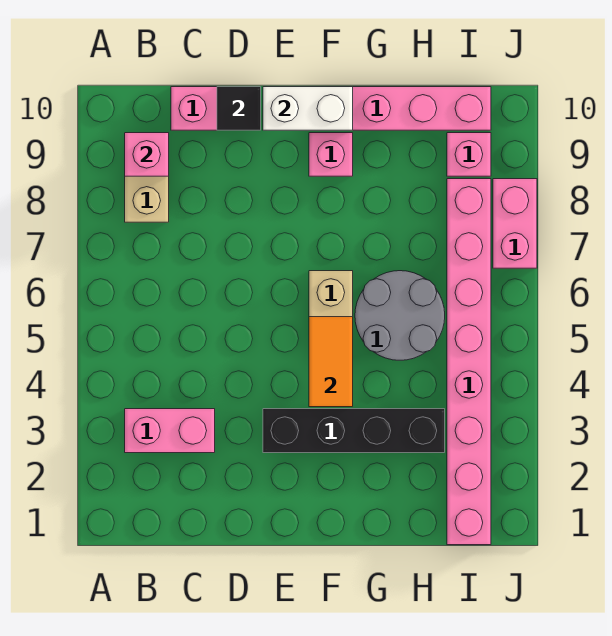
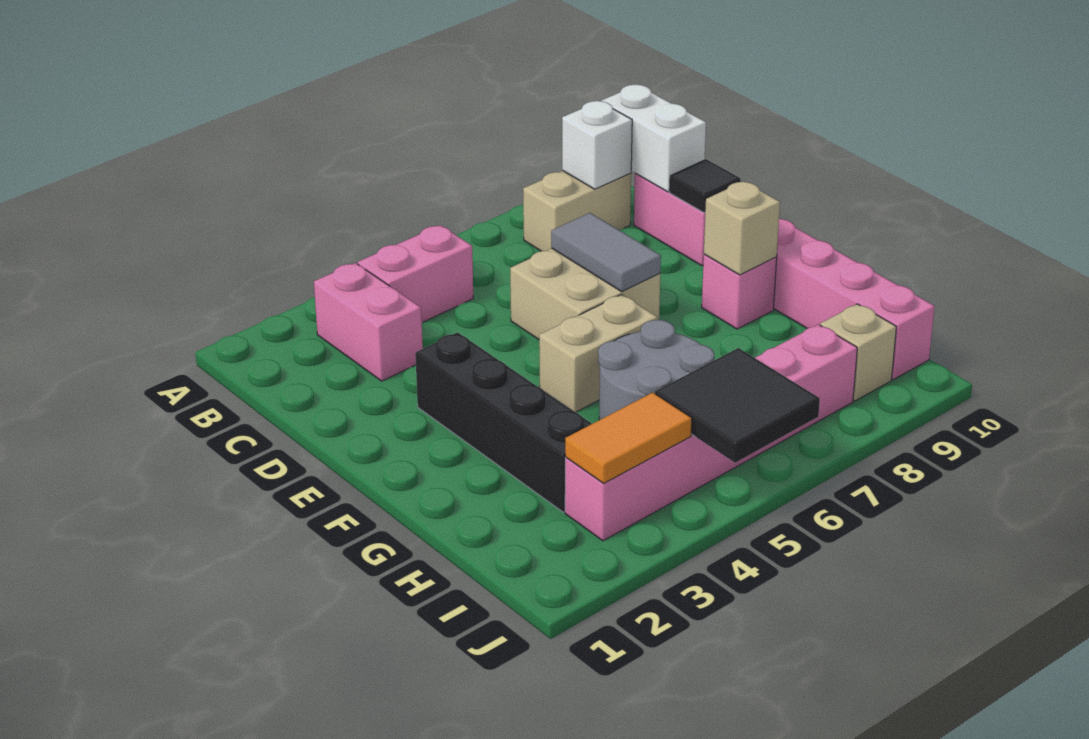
pink 1x1 brick [125,133,169,176] -> white 1x1 brick [562,101,632,189]
none -> tan 2x2 brick [510,249,660,339]
none -> grey 1x2 tile [551,213,661,292]
white 1x2 brick [263,87,353,130] -> white 1x2 brick moved to [602,85,706,192]
orange 1x2 tile [309,317,353,407] -> orange 1x2 tile moved to [565,393,692,483]
none -> tan 1x1 brick [704,181,780,275]
pink 1x8 brick [447,179,491,545] -> pink 1x6 brick [565,324,857,541]
none -> black 2x2 tile [655,348,820,463]
pink 1x1 brick [447,133,491,176] -> tan 1x1 brick [820,304,896,401]
pink 1x2 brick [493,179,537,268] -> pink 1x2 brick moved to [358,225,473,323]

